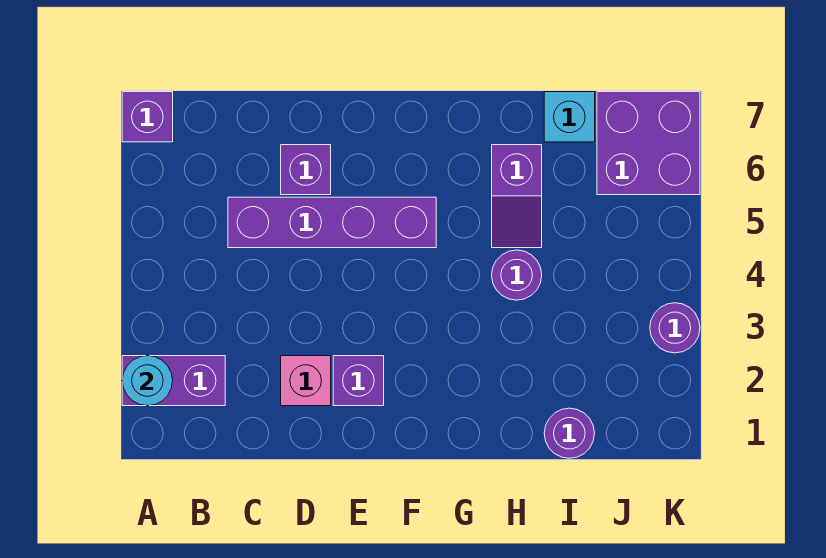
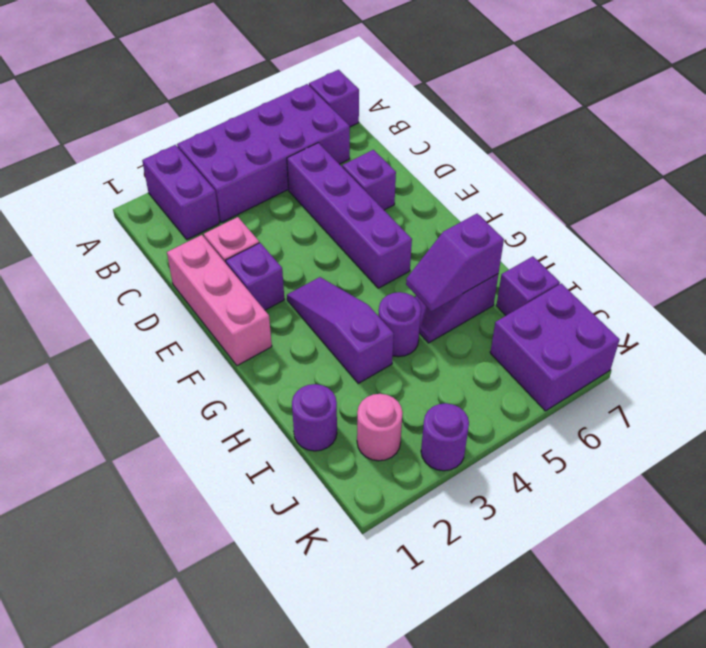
cyan 1x1 round brick [122,356,173,406] -> none
none -> purple 2x4 brick [177,84,350,223]
none -> pink 1x3 brick [167,235,272,366]
none -> purple 1x3 slope [287,277,394,383]
none -> purple 1x2 slope [406,214,504,311]
cyan 1x1 brick [544,92,595,142] -> purple 1x1 brick [496,256,560,315]
none -> pink 1x1 round brick [357,394,402,461]

